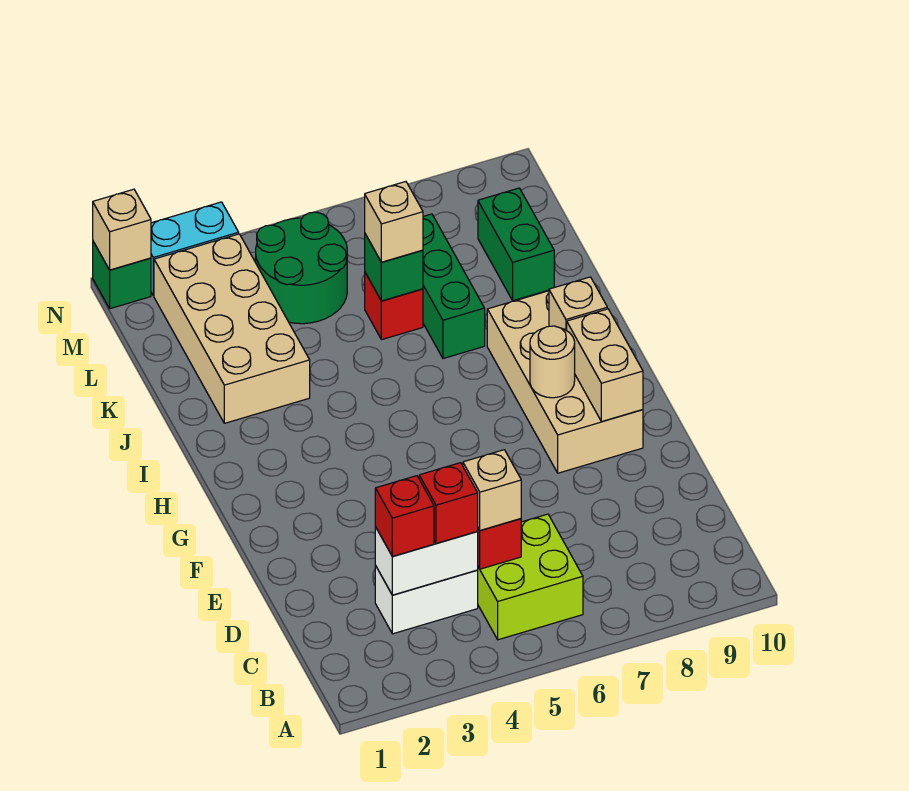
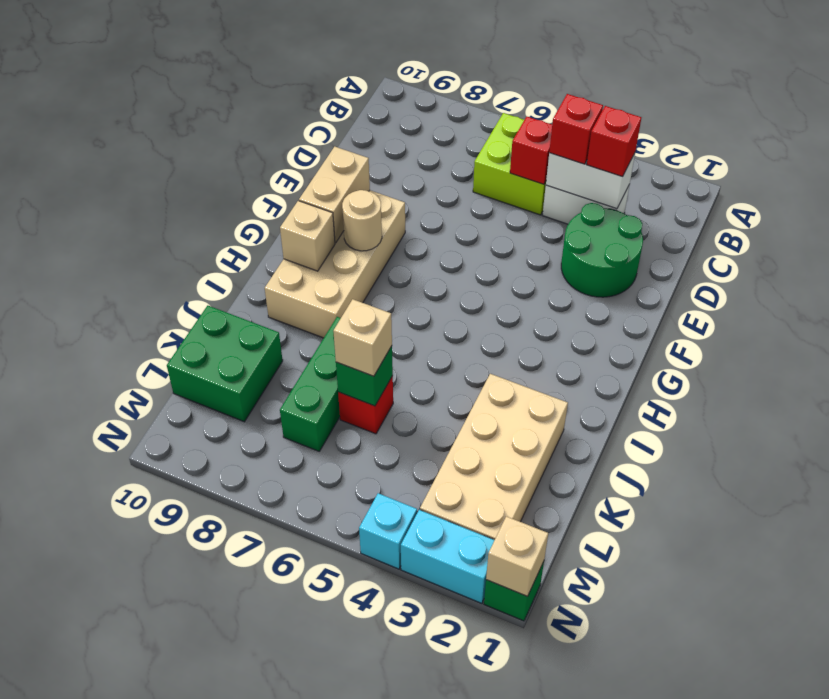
tan 1x1 brick [463,450,521,531] -> none
green 1x2 brick [478,188,554,301] -> green 2x2 brick [167,306,283,422]
green 2x2 round brick [256,212,347,324] -> green 2x2 round brick moved to [561,203,643,297]
none -> cyan 1x1 brick [359,493,417,569]

